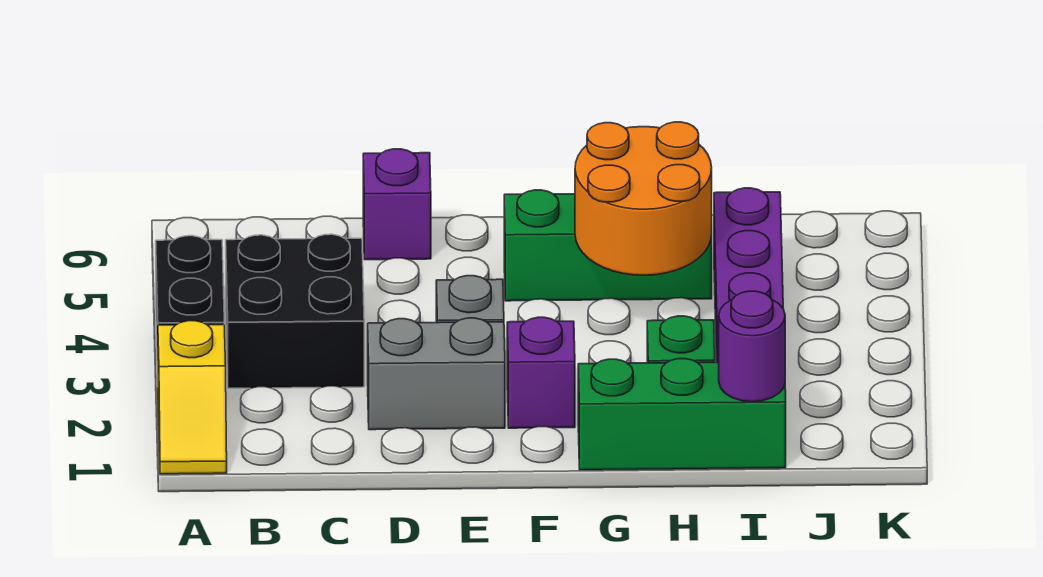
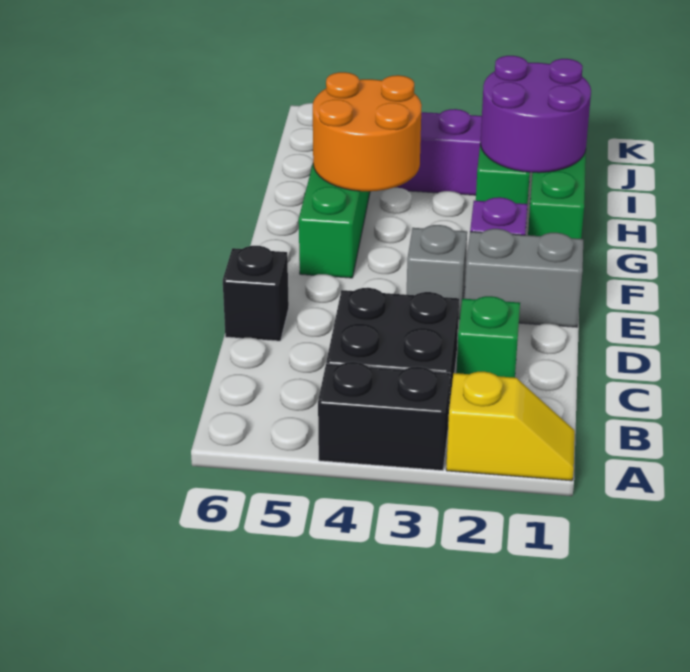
none -> green 1x1 brick [456,296,520,378]
grey 1x2 brick [368,318,505,430] -> grey 1x2 brick turned to [465,229,583,327]
purple 1x1 brick [363,149,431,260] -> black 1x1 brick [223,246,289,341]
purple 1x1 round brick [718,291,785,402] -> purple 2x2 round brick [481,56,591,173]

